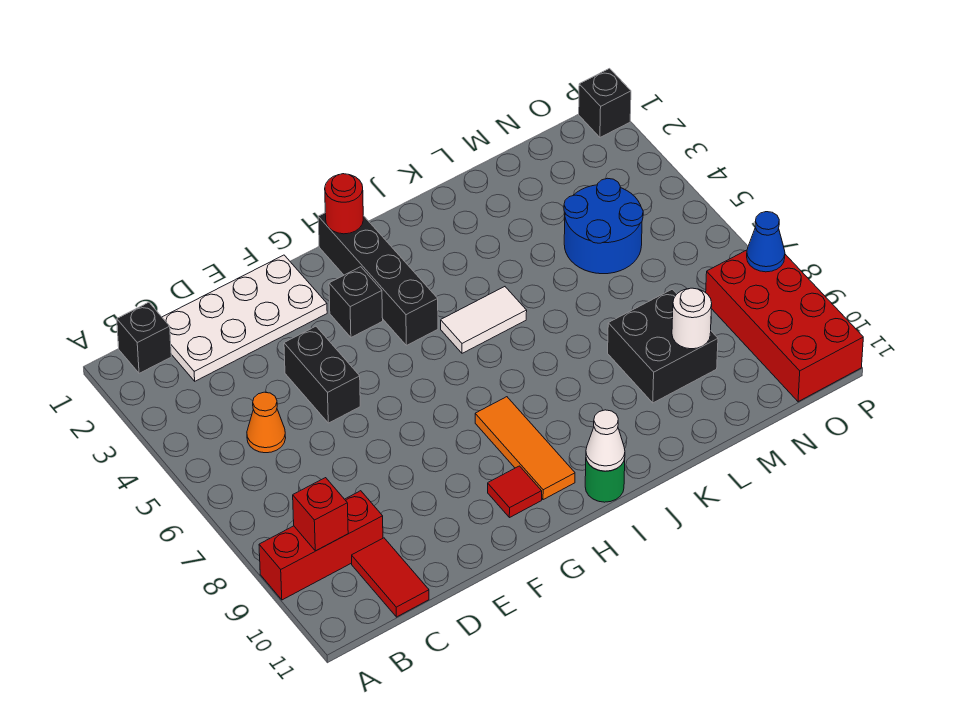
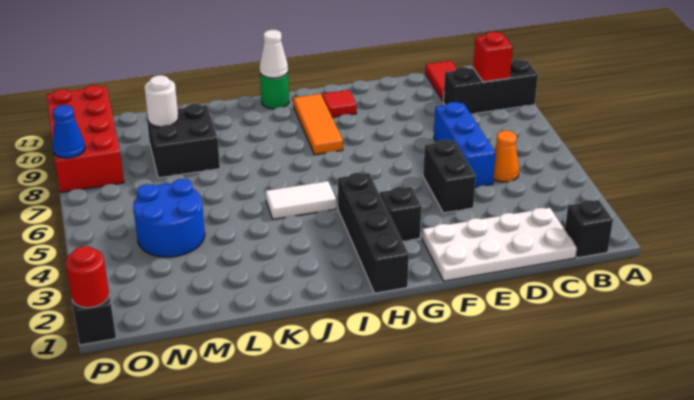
red 1x3 brick [259,491,383,600] -> black 1x3 brick [443,60,538,114]
none -> blue 1x3 brick [434,102,496,187]
red 1x1 round brick [325,174,363,234] -> red 1x1 round brick moved to [66,246,109,308]

